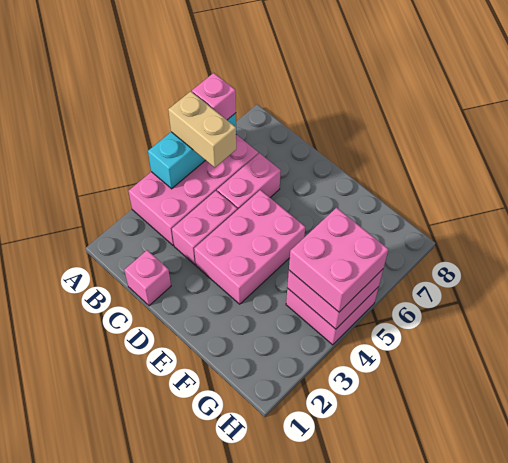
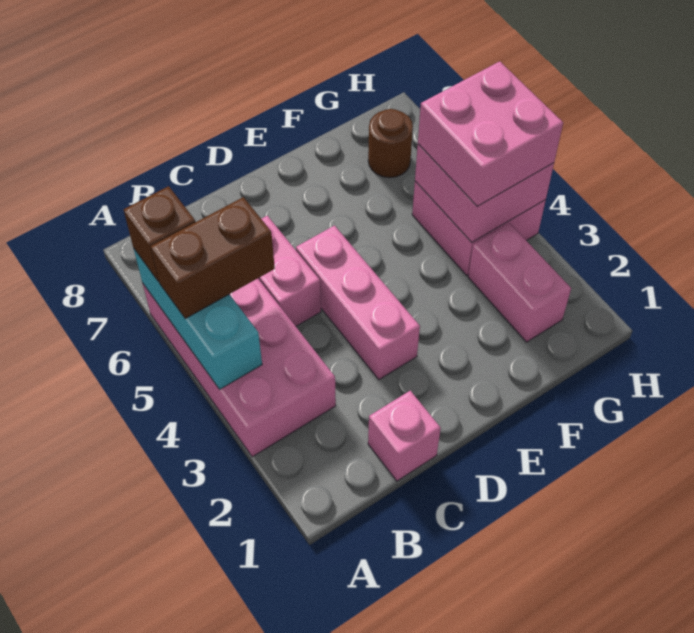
tan 1x2 brick [168,91,236,167] -> brown 1x2 brick [151,197,275,319]
pink 1x1 brick [192,73,236,120] -> brown 1x1 brick [124,186,195,281]
pink 1x2 brick [172,191,237,265] -> pink 1x2 brick moved to [468,223,571,342]
pink 2x3 brick [194,190,305,304] -> pink 1x3 brick [296,226,420,380]
none -> brown 1x1 round brick [368,109,413,178]

